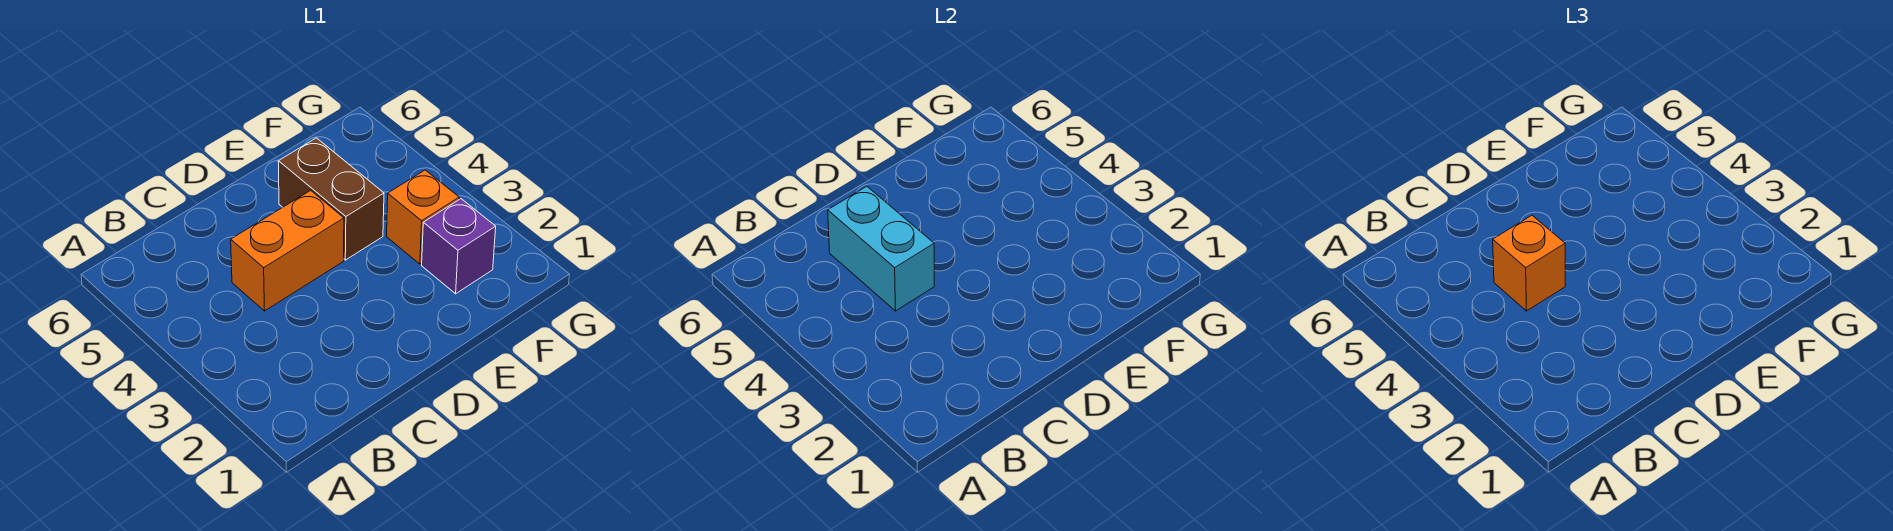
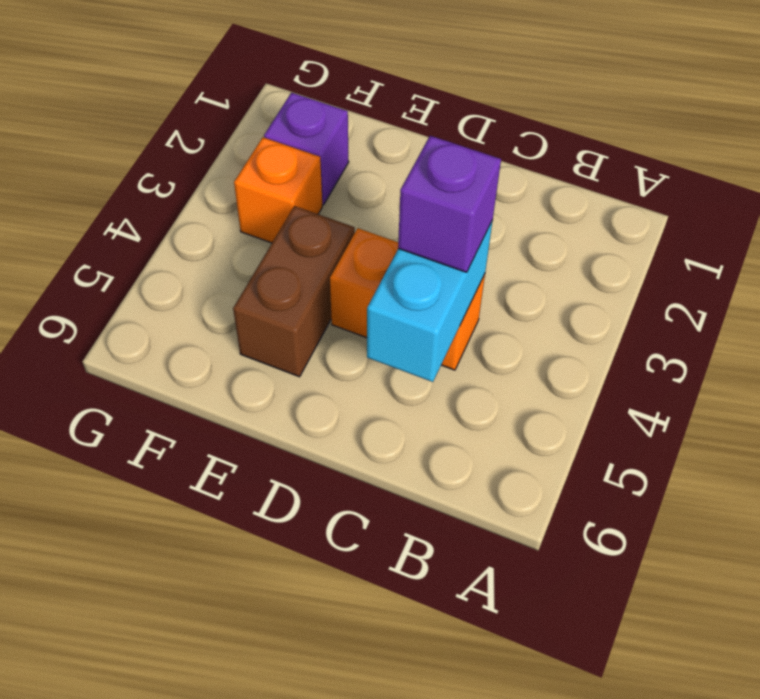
orange 1x1 brick [1493,215,1565,311] -> purple 1x1 brick [398,136,501,272]

